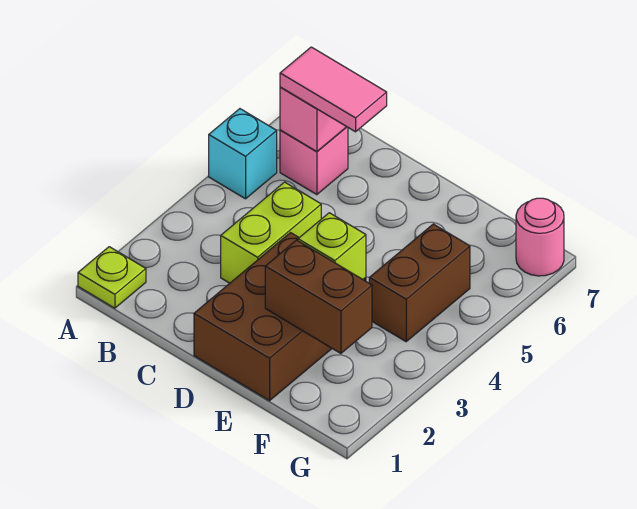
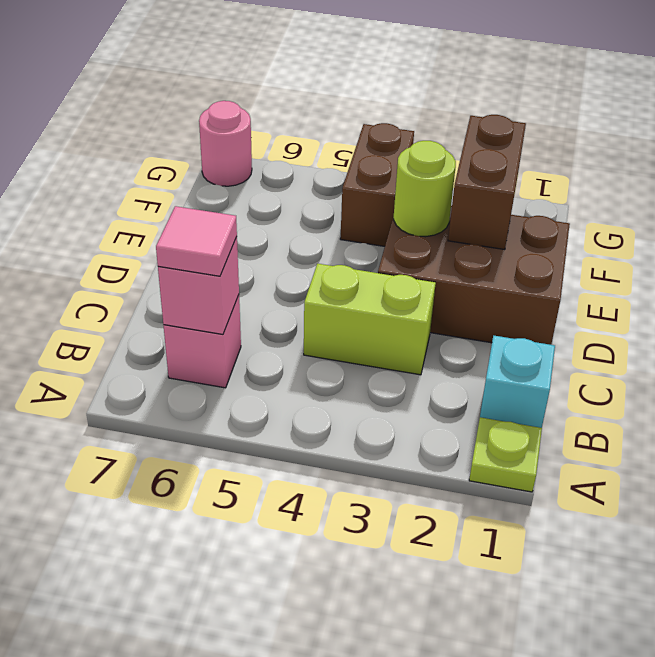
cyan 1x1 brick [209,109,277,199] -> cyan 1x1 brick moved to [480,336,555,428]
pink 1x2 tile [280,47,387,132] -> pink 1x1 tile [156,206,237,276]
lime 1x1 brick [298,213,366,279] -> lime 1x1 round brick [394,141,456,237]
brown 1x2 brick [369,224,470,342] -> brown 1x2 brick turned to [340,123,414,246]

